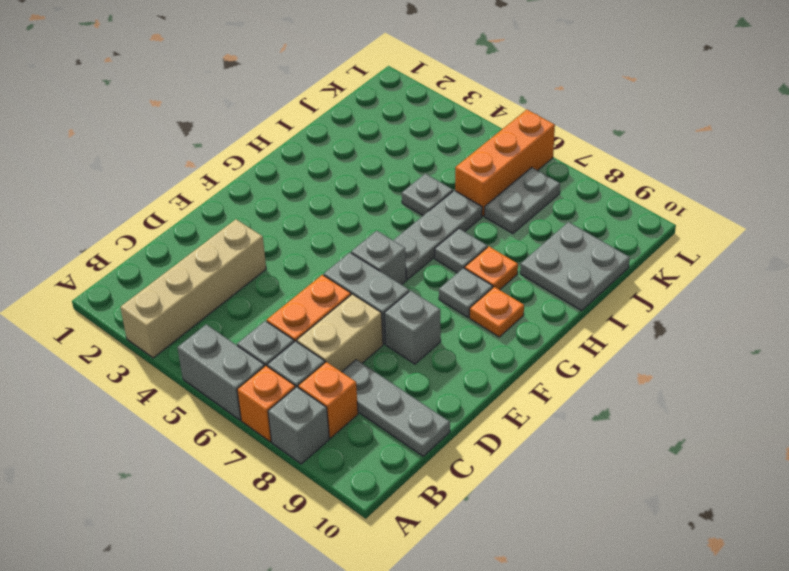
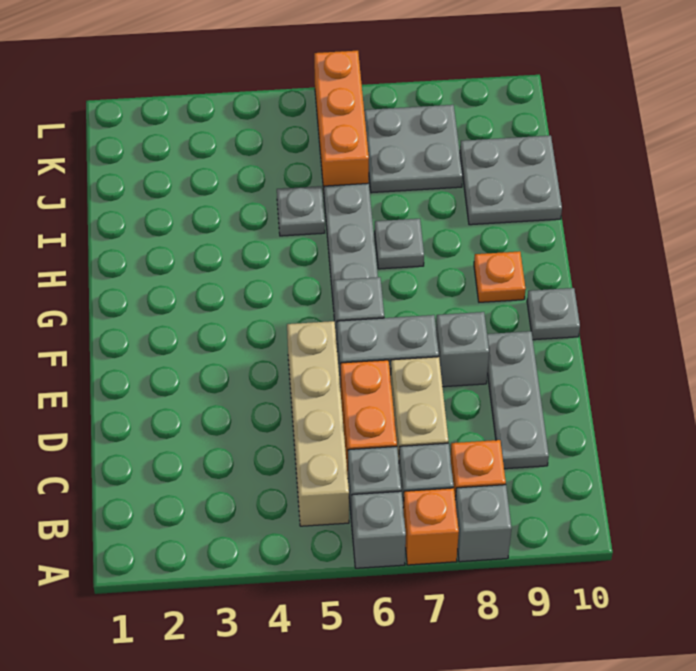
tan 1x4 brick [120,219,266,358] -> tan 1x4 brick moved to [287,321,349,526]
grey 1x2 brick [177,324,265,420] -> grey 1x1 brick [352,491,406,568]
grey 1x3 plate [342,360,450,456] -> grey 1x3 plate turned to [487,331,549,469]
grey 1x1 plate [439,268,493,317] -> grey 1x1 plate moved to [527,288,580,340]
orange 1x1 plate [465,246,518,290] -> none
grey 1x2 plate [485,167,560,234] -> grey 2x2 plate [364,105,463,193]

